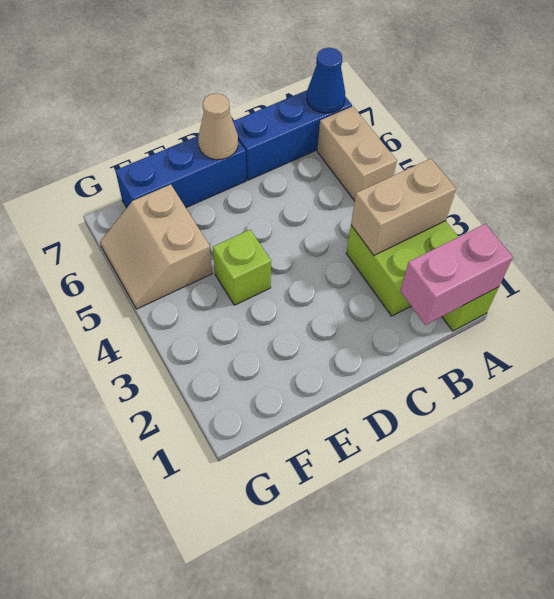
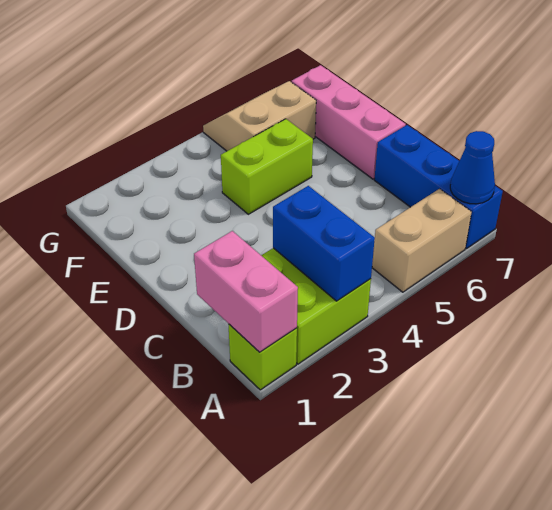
tan 1x2 brick [351,159,456,255] -> blue 1x2 brick [273,186,375,301]
blue 1x3 brick [115,136,246,208] -> pink 1x3 brick [292,65,406,179]
tan 1x1 cone [198,93,238,160] -> none
lime 1x1 brick [213,230,271,305] -> lime 1x2 brick [221,119,313,214]

